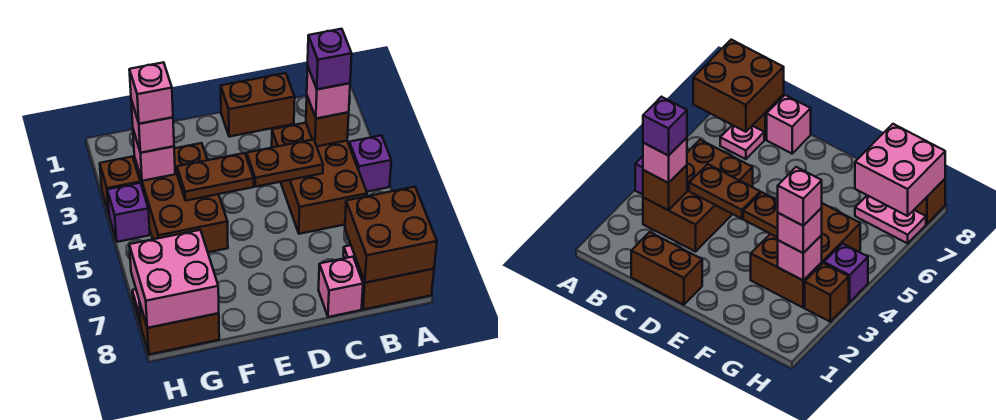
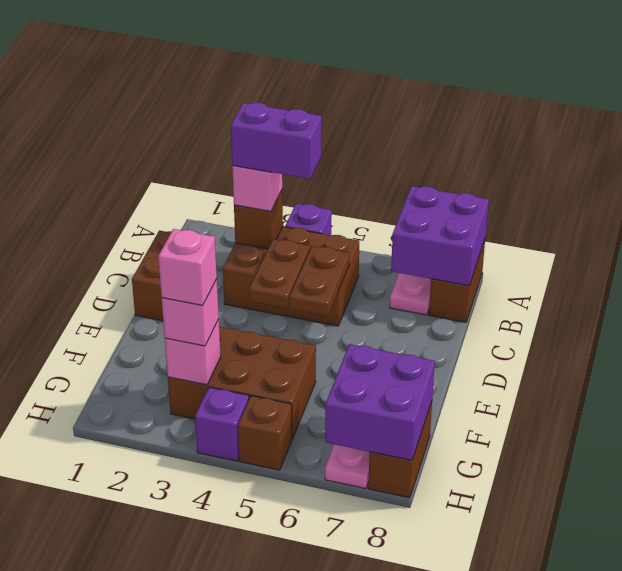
brown 2x2 brick [345,187,437,283] -> purple 2x2 brick [391,186,489,286]
purple 1x1 brick [308,29,352,89] -> purple 1x2 brick [231,103,322,179]
pink 1x1 brick [318,257,363,317] -> none
brown 1x2 plate [177,153,254,201] -> brown 1x2 plate moved to [289,246,349,316]
pink 2x2 brick [129,230,219,328] -> purple 2x2 brick [325,344,435,460]
brown 1x1 brick [100,157,140,213] -> brown 1x1 brick moved to [238,396,292,470]

